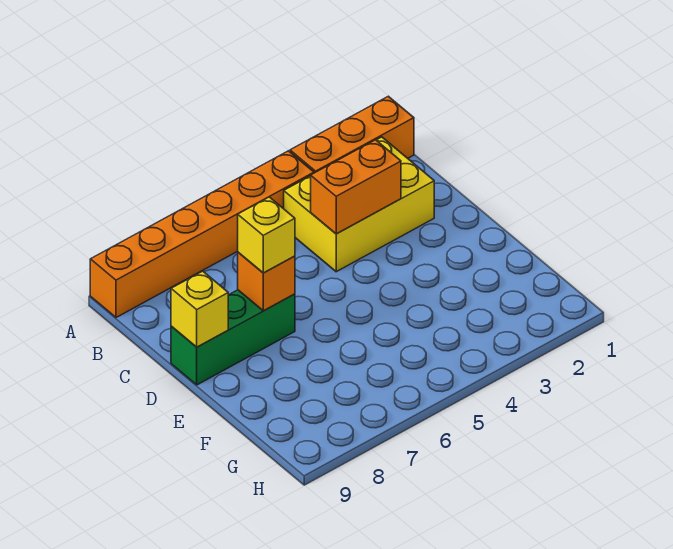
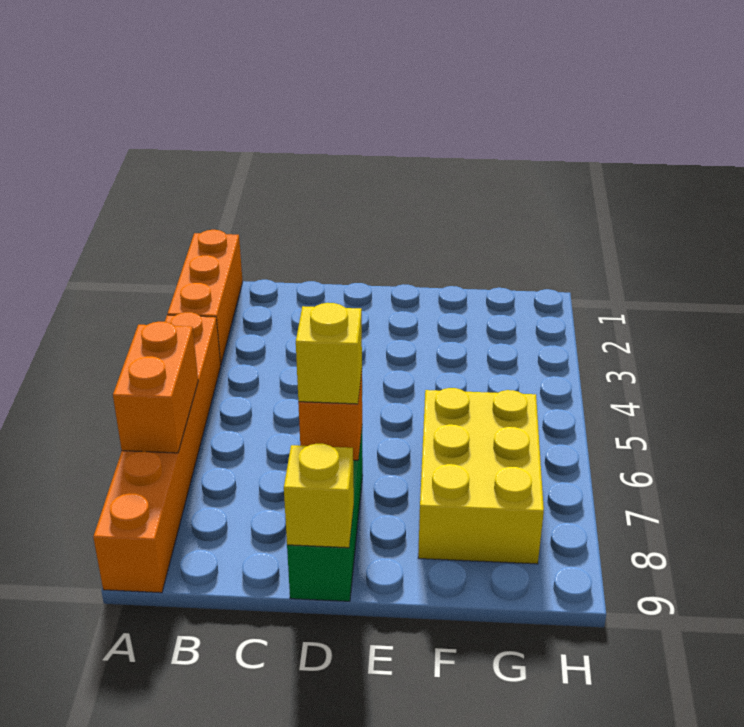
yellow 2x3 brick [284,137,434,272] -> yellow 2x3 brick moved to [418,388,544,564]
orange 1x2 brick [311,140,401,234] -> orange 1x2 brick moved to [113,322,198,453]

